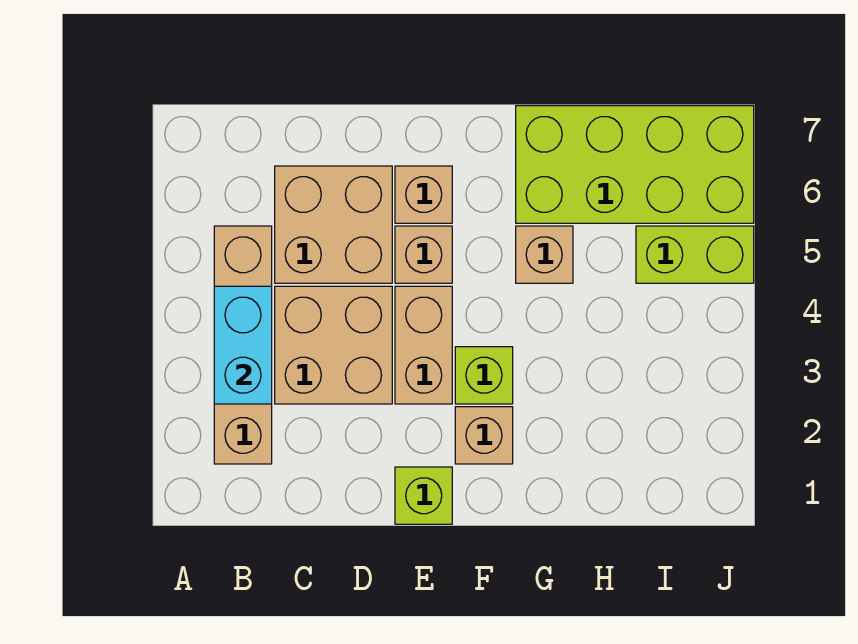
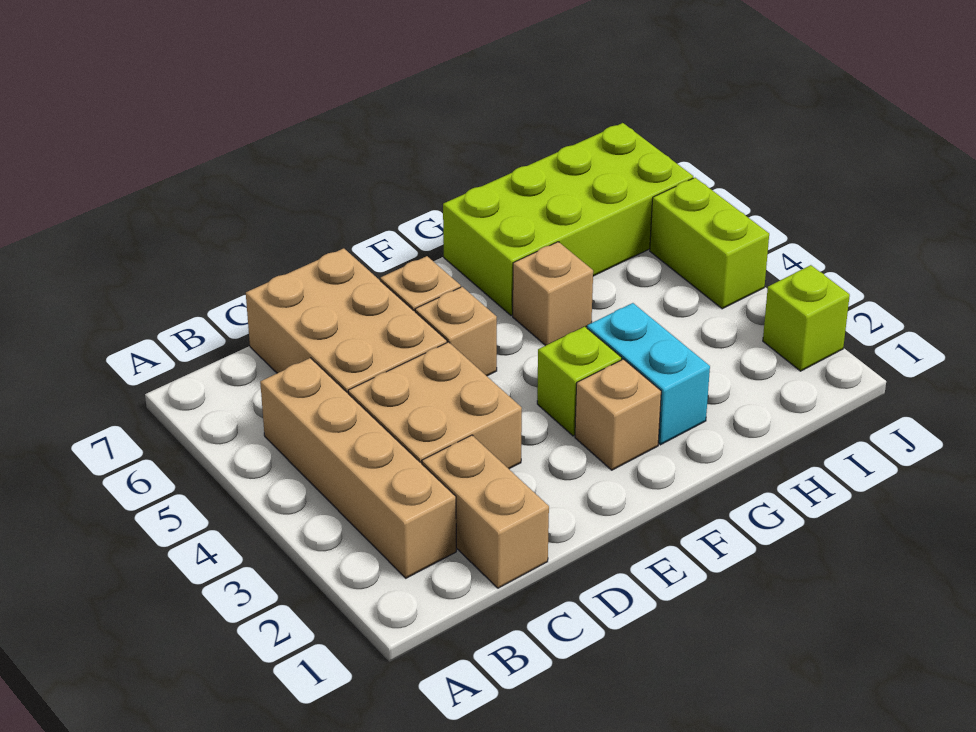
cyan 1x2 brick [214,286,272,404] -> cyan 1x2 brick moved to [587,303,710,445]
tan 2x2 brick [275,166,392,283] -> tan 2x3 brick [246,248,447,393]
lime 1x1 brick [395,467,452,524] -> lime 1x1 brick moved to [763,265,850,371]
tan 1x2 brick [395,286,452,404] -> tan 1x2 brick moved to [422,435,549,588]
lime 1x2 brick [636,226,754,283] -> lime 1x2 brick turned to [650,178,769,309]

